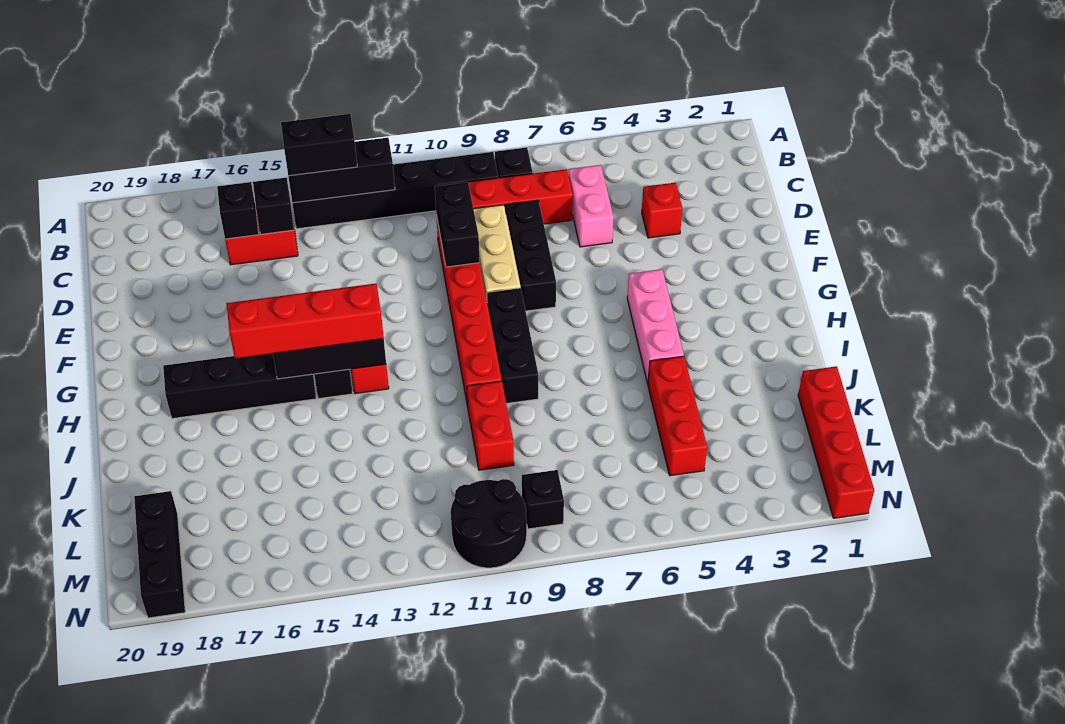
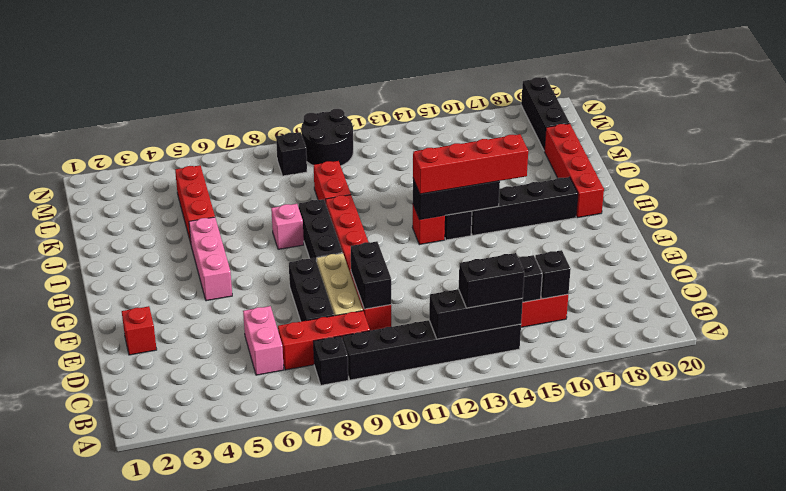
red 1x1 brick [642,183,683,238] -> red 1x1 brick moved to [122,306,157,355]
none -> pink 1x1 brick [271,204,304,249]
red 1x4 brick [798,366,874,518] -> red 1x4 brick moved to [544,124,604,218]

